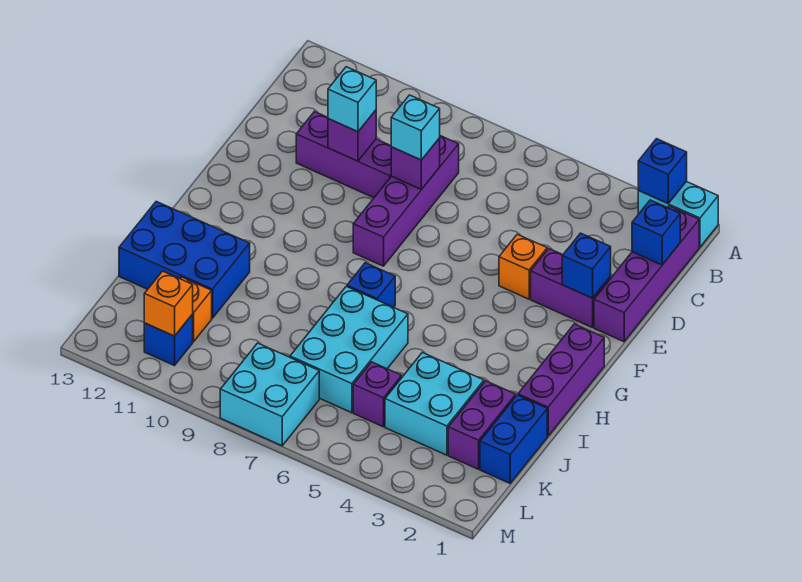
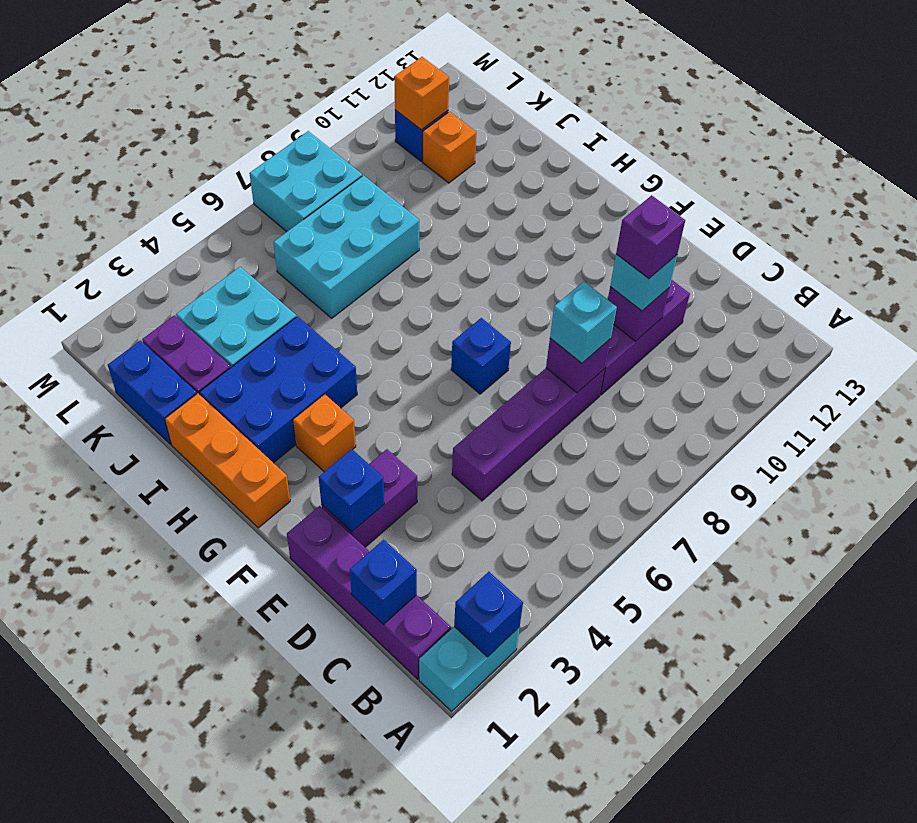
purple 1x4 brick [353,136,459,266] -> purple 1x4 brick turned to [452,368,605,501]
orange 1x1 brick [499,234,547,299] -> orange 1x1 brick moved to [293,394,356,472]
purple 1x3 brick [518,324,604,436] -> orange 1x3 brick [165,393,290,528]
blue 1x1 brick [347,263,395,307] -> blue 1x1 brick moved to [451,318,511,394]
cyan 2x3 brick [290,286,408,413] -> cyan 2x3 brick turned to [274,175,419,318]
blue 2x3 brick [119,201,250,318] -> blue 2x3 brick moved to [200,316,357,463]
purple 1x1 brick [353,362,402,427] -> purple 1x1 brick moved to [616,195,685,279]

